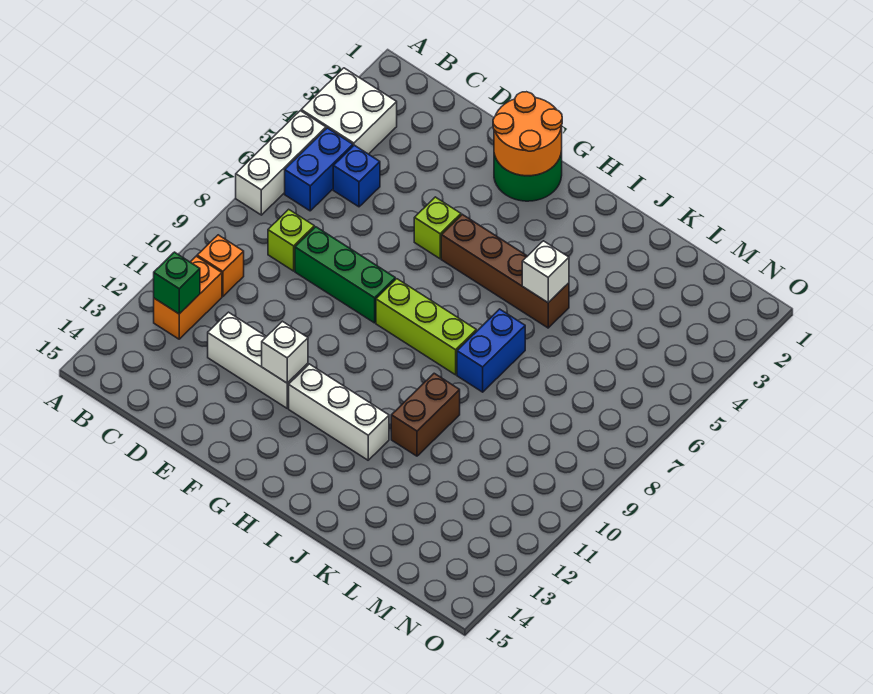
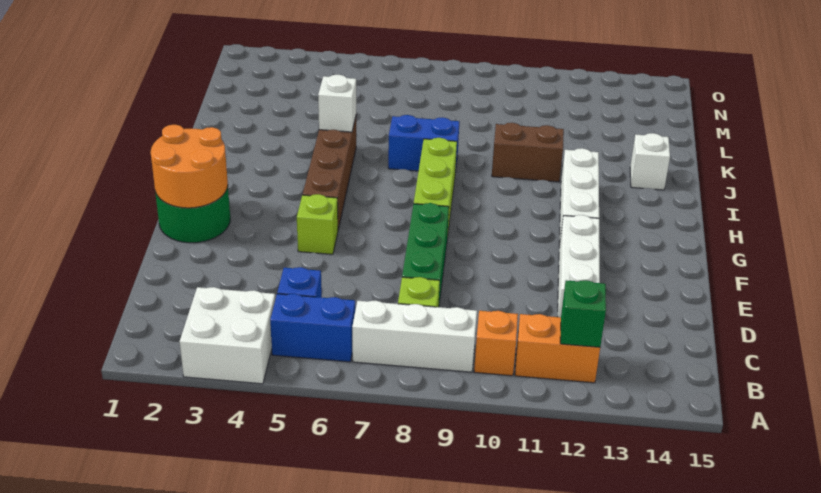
white 1x3 brick [236,111,326,215] -> white 1x3 brick moved to [352,300,477,372]
white 1x1 brick [262,321,308,383] -> white 1x1 brick moved to [630,133,670,190]

